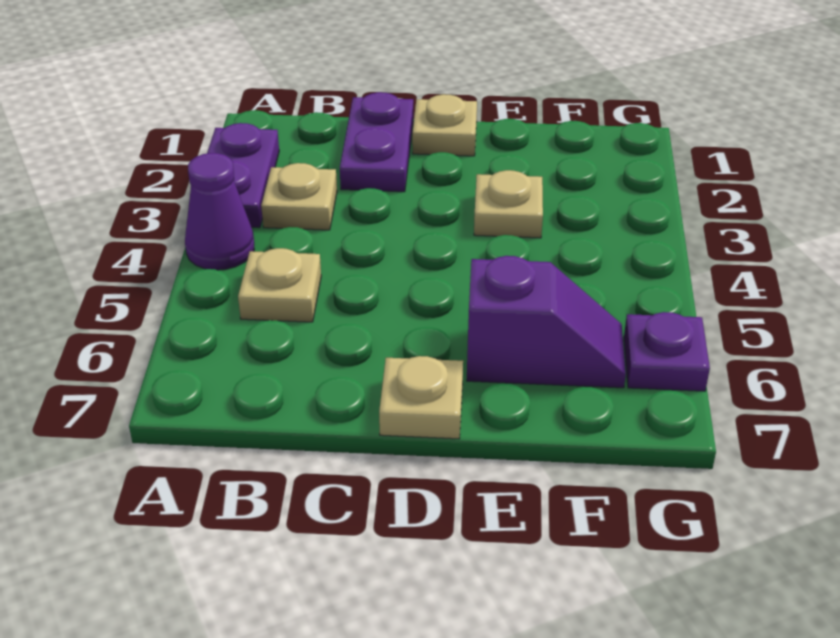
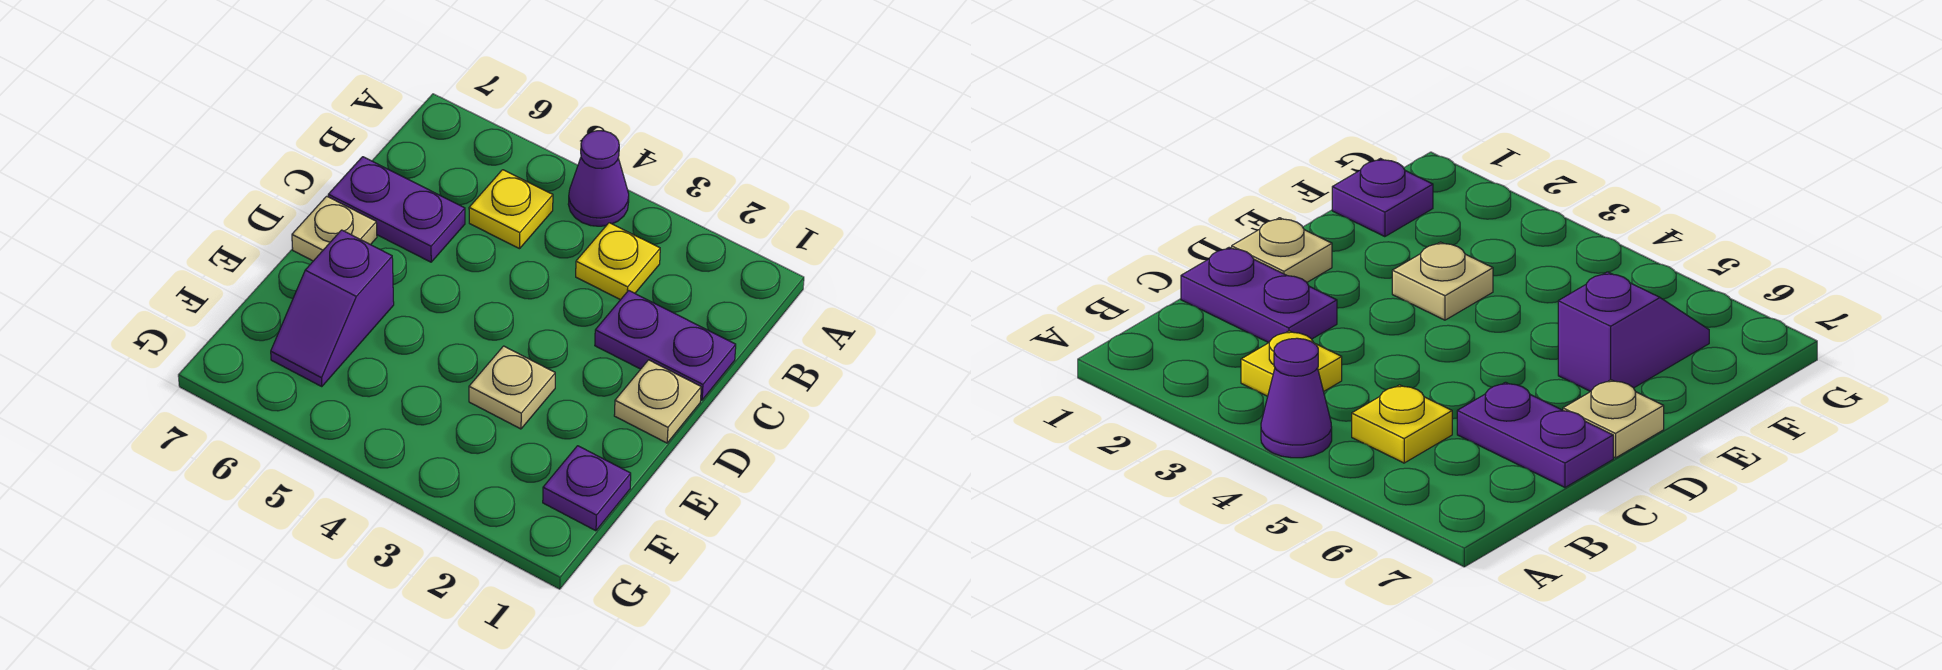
purple 1x2 plate [207,123,279,228] -> purple 1x2 plate moved to [328,157,465,262]
tan 1x1 plate [261,163,337,230] -> yellow 1x1 plate [576,223,660,300]
tan 1x1 plate [238,248,321,322] -> yellow 1x1 plate [469,170,553,249]
purple 1x1 plate [624,312,710,391] -> purple 1x1 plate moved to [543,446,631,531]

